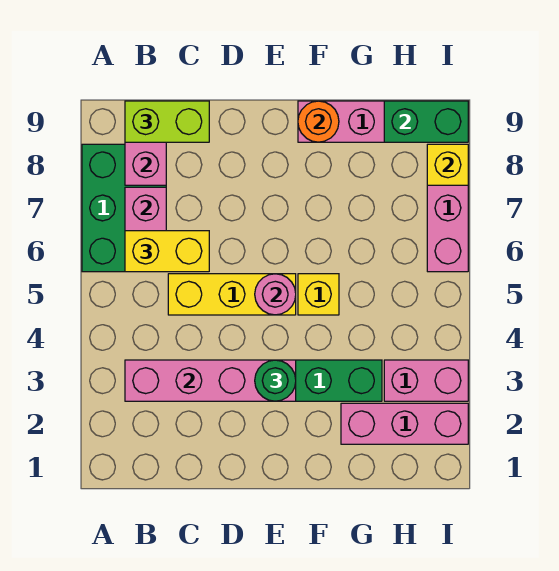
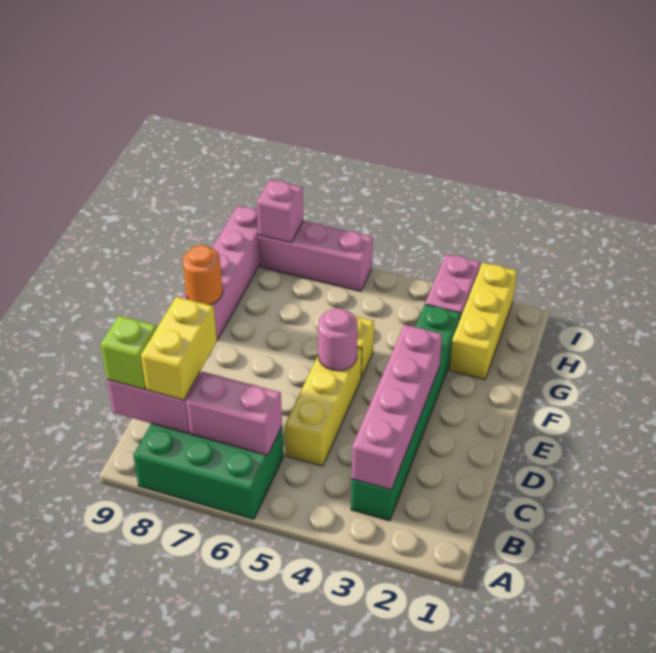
yellow 1x2 brick [125,231,209,272] -> yellow 1x2 brick moved to [141,297,217,400]
lime 1x2 brick [125,101,209,142] -> lime 1x1 brick [100,316,157,389]
green 1x1 round brick [255,360,296,401] -> none
pink 1x3 brick [341,403,468,444] -> yellow 1x3 brick [449,263,517,379]
green 1x2 brick [384,101,468,142] -> none
yellow 1x1 brick [427,144,468,185] -> pink 1x1 brick [257,180,303,243]

